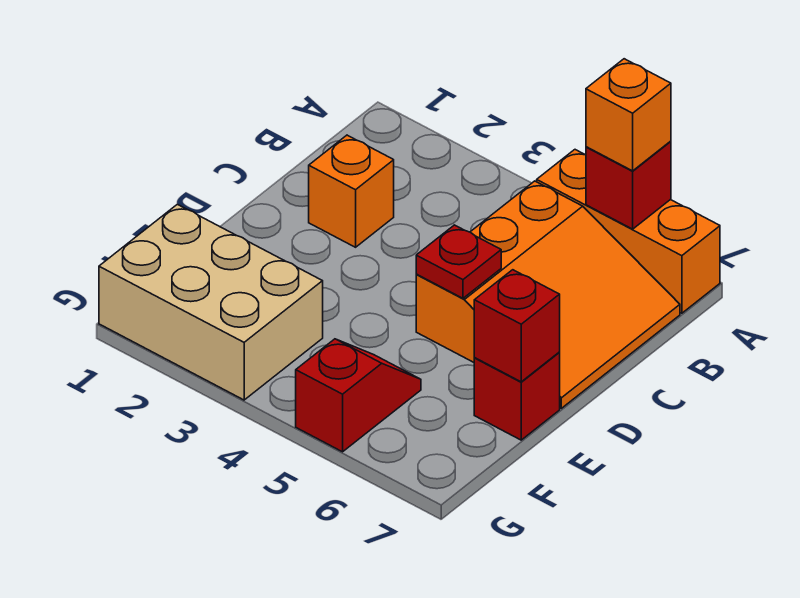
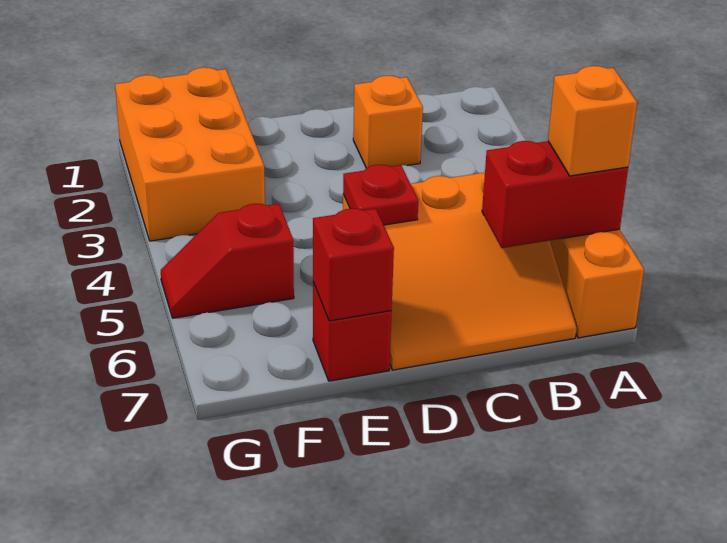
red 1x1 brick [586,141,671,229] -> red 1x2 brick [482,141,628,248]
tan 2x3 brick [99,204,323,400] -> orange 2x3 brick [115,67,265,241]
red 1x2 slope [296,339,421,452] -> red 1x2 slope turned to [161,204,294,318]

